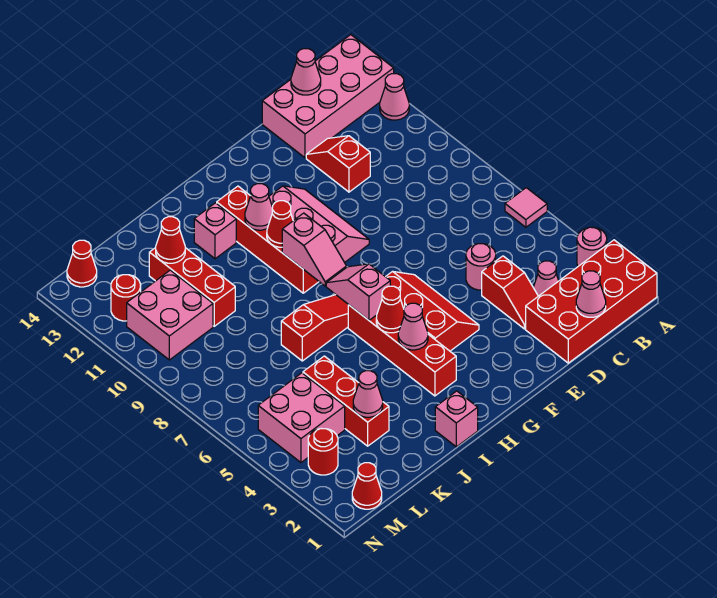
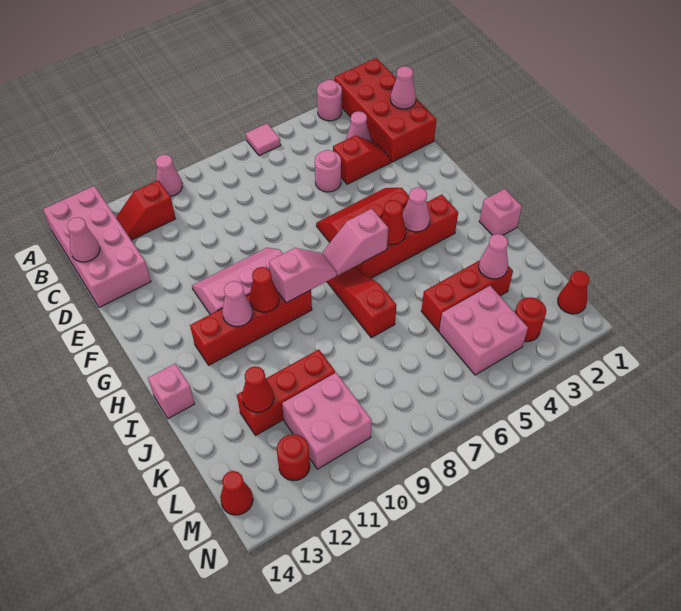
pink 1x1 cone [380,74,409,120] -> pink 1x1 cone moved to [156,154,183,196]
red 1x2 slope [306,136,370,192] -> red 1x2 slope moved to [116,180,176,240]
pink 1x1 brick [194,203,236,259] -> pink 1x1 brick moved to [148,364,195,419]

